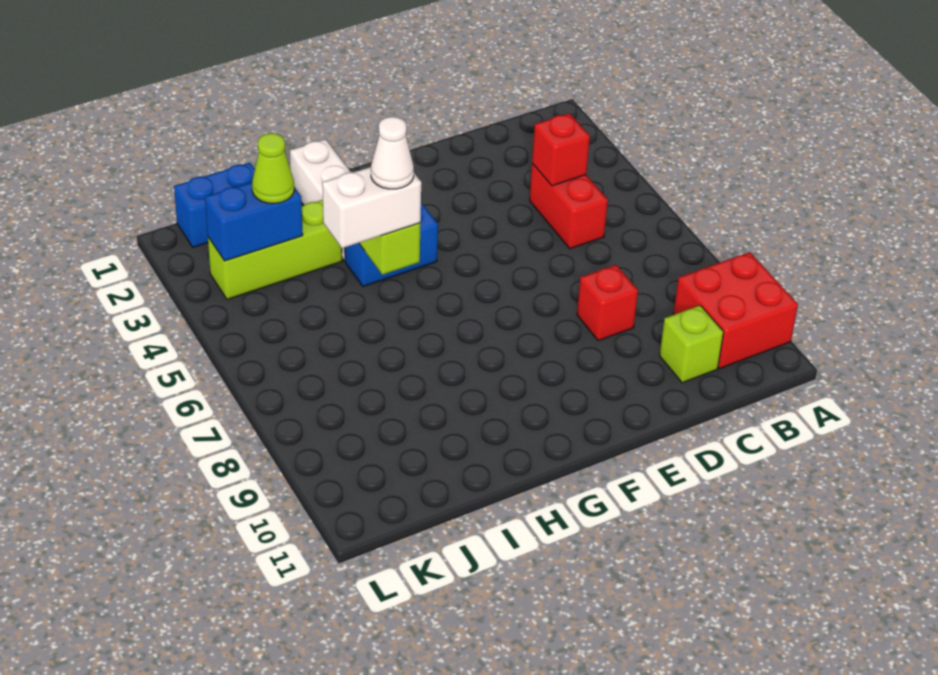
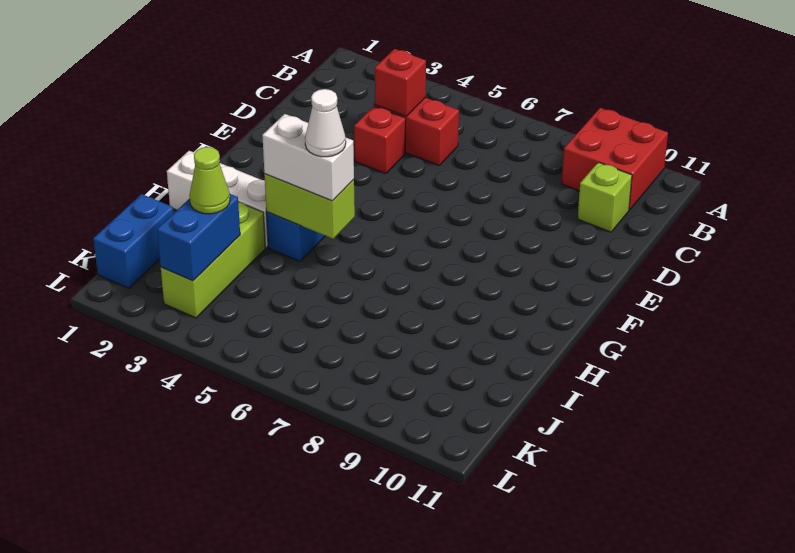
red 1x1 brick [577,265,638,341] -> red 1x1 brick moved to [354,106,406,174]
white 1x2 brick [322,167,421,248] -> white 1x2 brick turned to [262,114,354,201]

